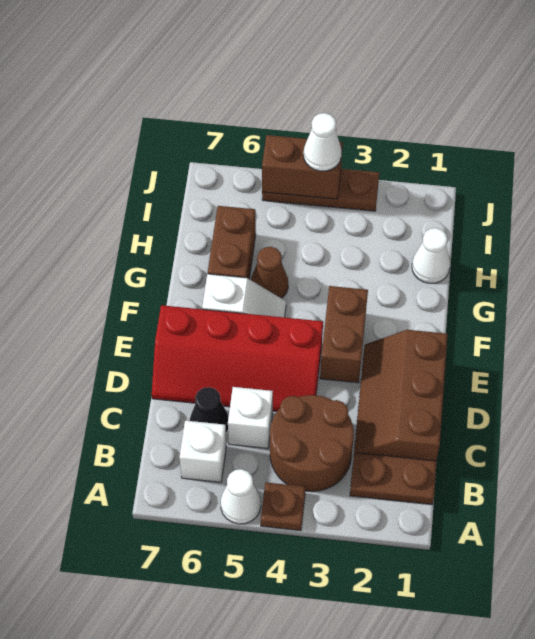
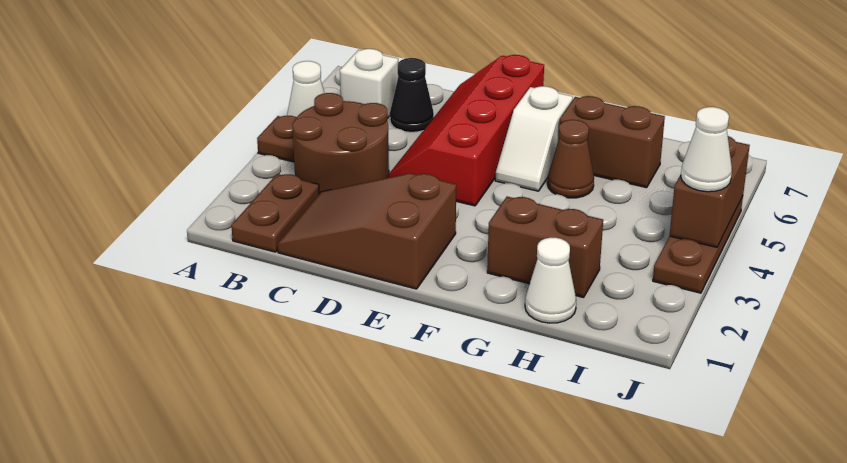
brown 2x3 slope [354,330,448,461] -> brown 2x3 slope turned to [277,173,456,289]
white 1x1 brick [228,387,273,448] -> none
brown 1x2 brick [320,286,368,383] -> brown 1x2 brick moved to [487,197,603,298]

